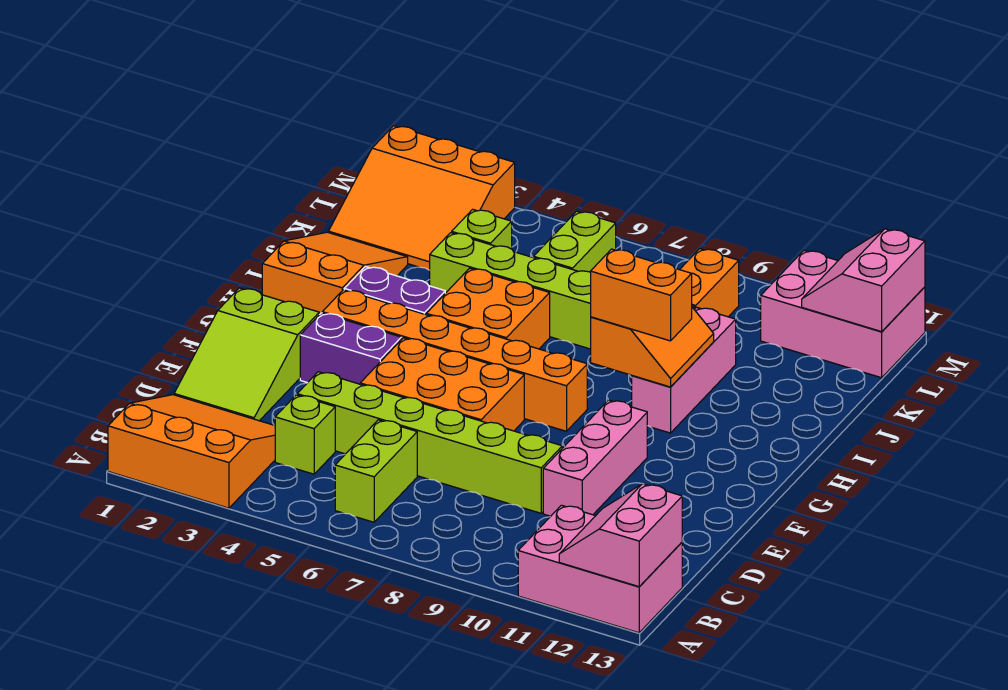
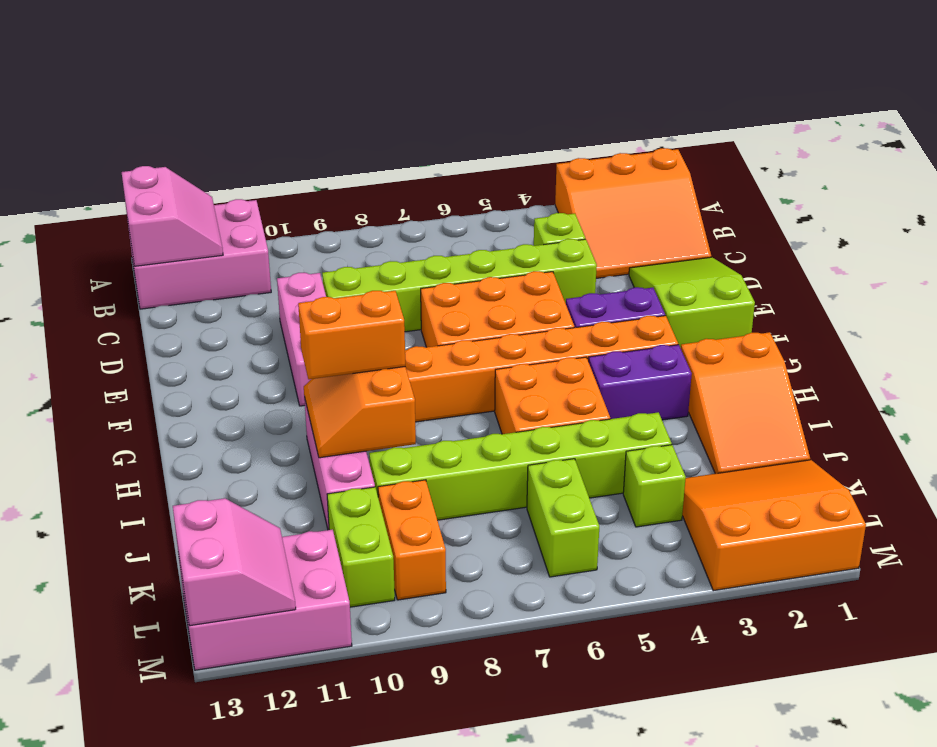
lime 1x2 brick [335,420,417,522] -> lime 1x2 brick moved to [327,487,395,607]

